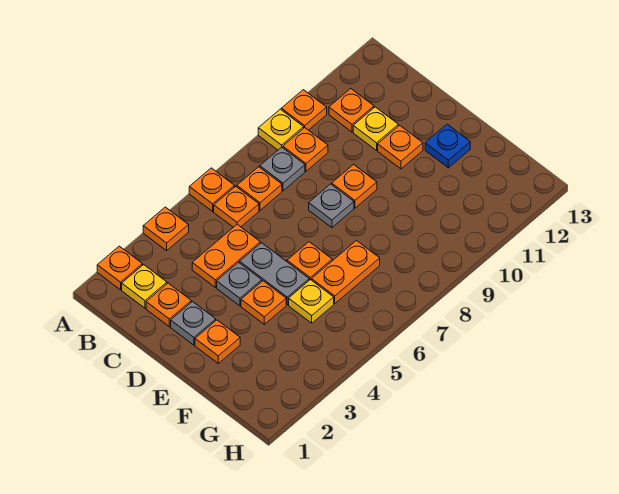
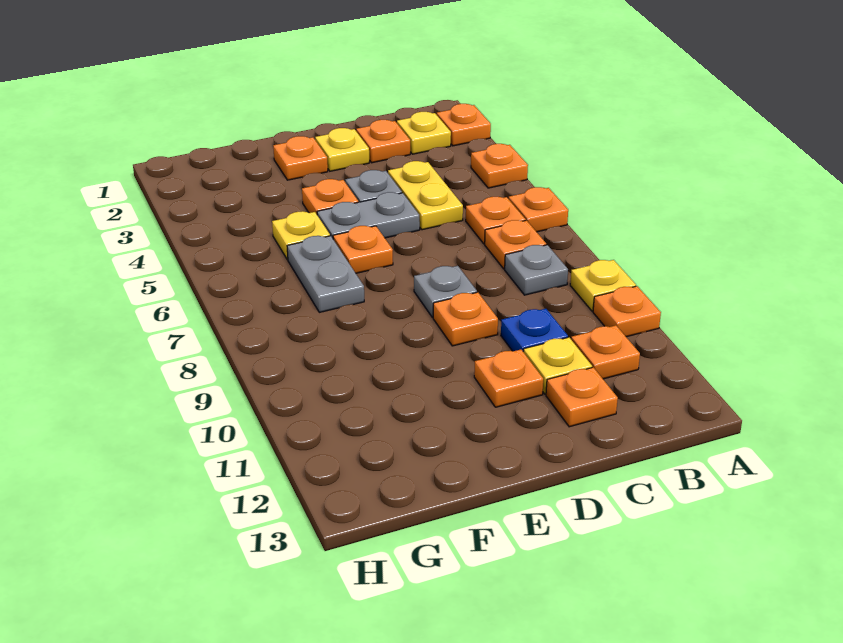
orange 1x1 plate [283,128,328,171] -> orange 1x1 plate moved to [546,367,618,427]
orange 1x2 plate [192,224,260,287] -> yellow 1x2 plate [388,161,463,230]
grey 1x1 plate [171,302,216,345] -> yellow 1x1 plate [315,128,369,171]
blue 1x1 plate [425,124,470,168] -> blue 1x1 plate moved to [501,309,568,351]
orange 1x2 plate [312,241,380,304] -> grey 1x2 plate [287,236,364,312]

